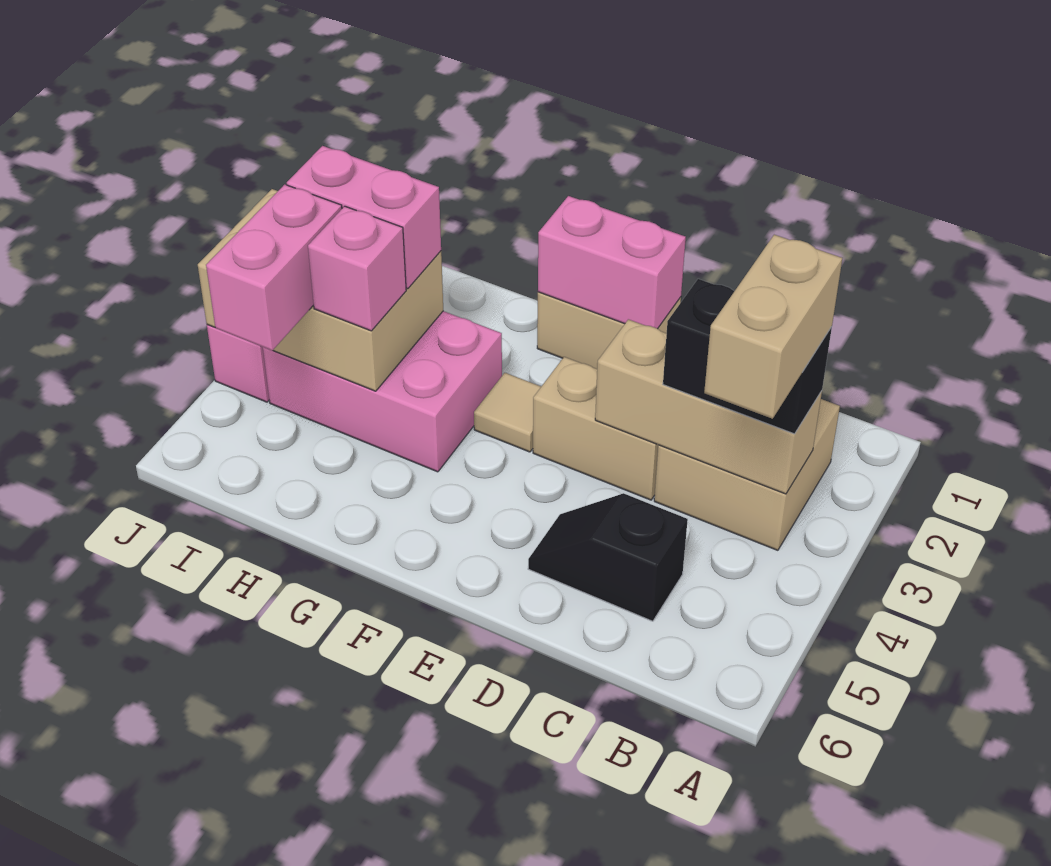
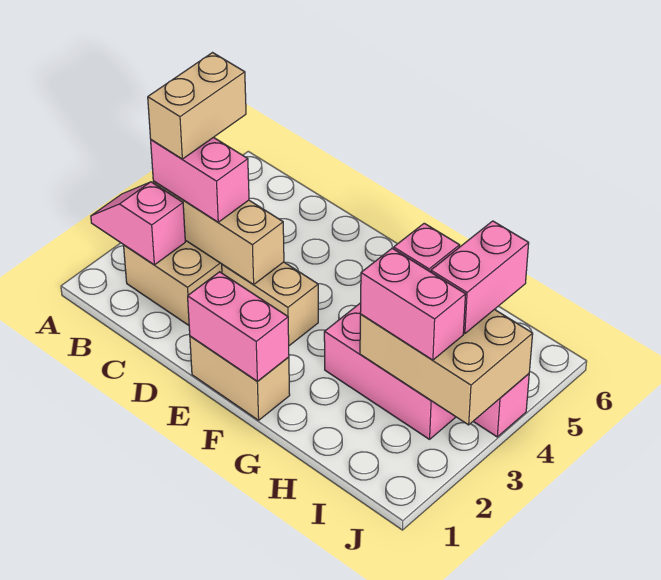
none -> pink 1x2 slope [91,182,185,265]
black 1x2 brick [663,279,832,434] -> pink 1x2 brick [151,137,249,222]
black 1x2 slope [528,493,688,621] -> none
tan 1x1 tile [474,373,541,452] -> none

